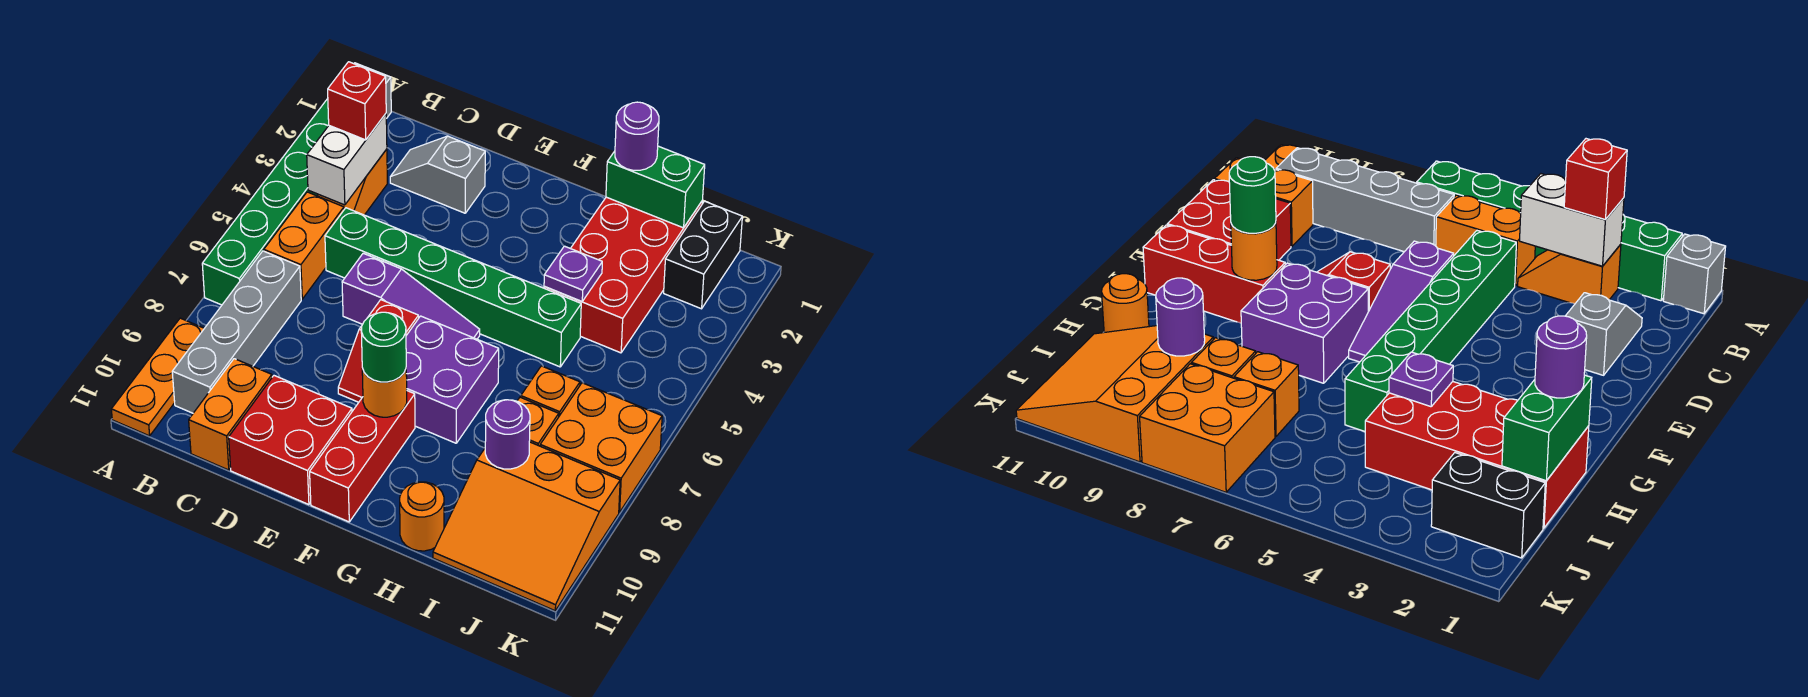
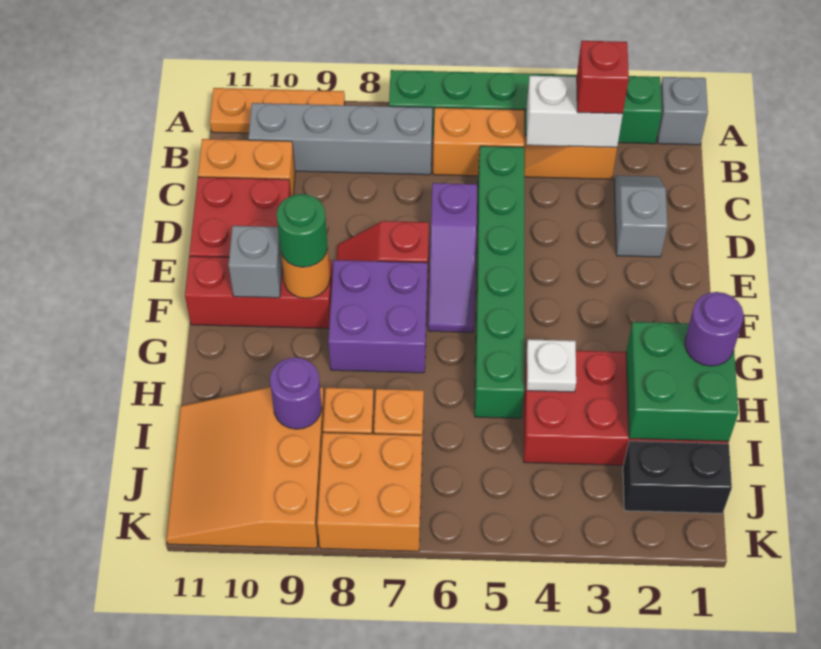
none -> grey 1x1 brick [229,226,282,298]
green 1x2 brick [606,146,705,228] -> green 2x2 brick [626,322,738,441]
purple 1x1 plate [544,246,602,302] -> white 1x1 plate [527,339,576,392]
orange 1x1 round brick [400,482,444,551] -> none

